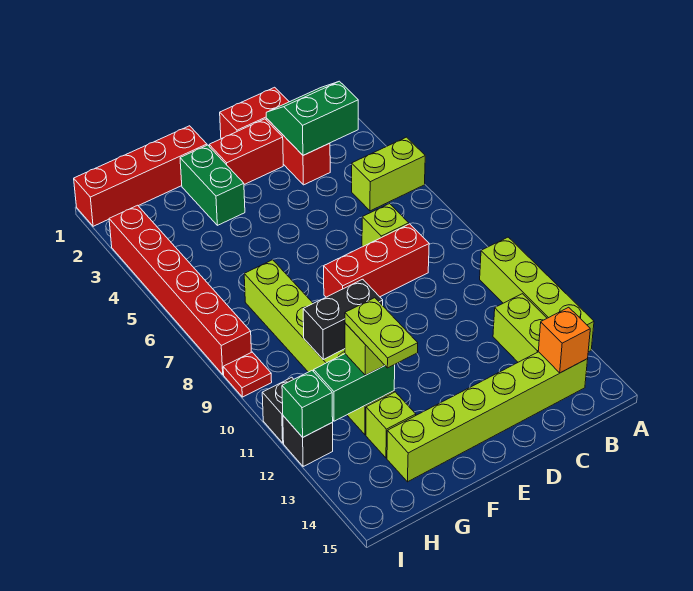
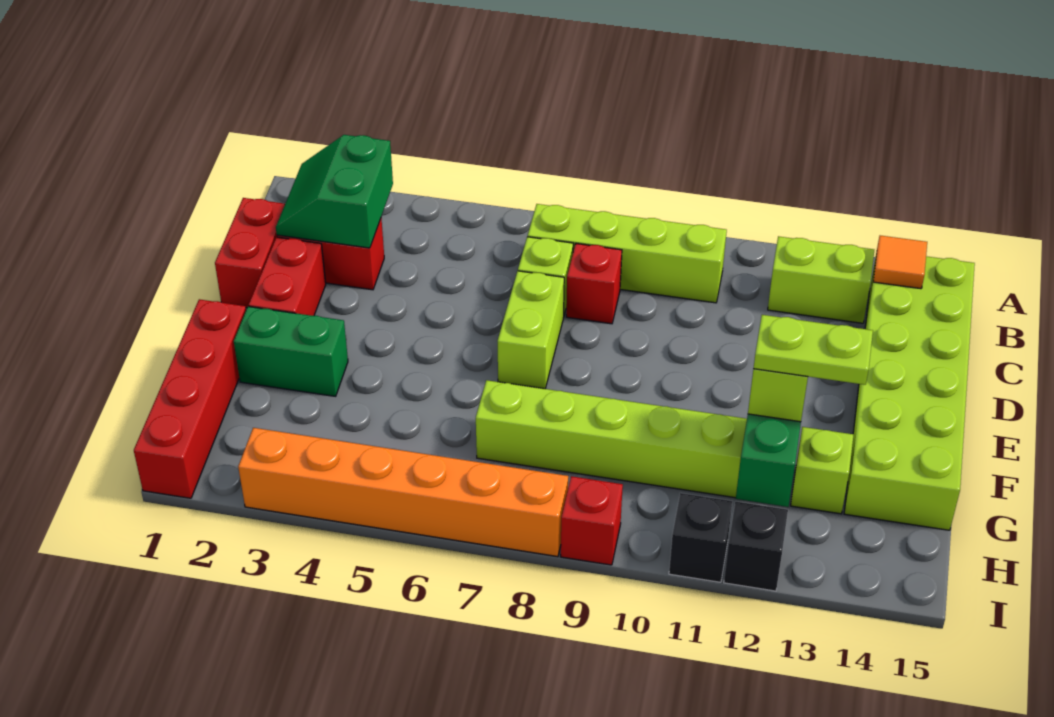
lime 1x2 brick [352,137,425,211] -> lime 1x2 brick moved to [498,271,564,389]
lime 1x4 brick [480,237,594,352] -> lime 1x4 brick moved to [528,204,727,303]
lime 1x6 brick [387,352,588,482] -> lime 2x6 brick [844,252,975,530]
orange 1x1 brick [538,307,590,373] -> orange 1x1 tile [873,236,927,289]
red 1x3 brick [324,224,429,297] -> red 1x1 brick [566,244,622,324]
black 1x2 brick [303,279,383,359] -> none
red 1x6 brick [109,205,251,374] -> orange 1x6 brick [238,428,568,557]
red 1x1 plate [223,352,272,397] -> red 1x1 brick [561,476,623,565]
green 1x1 brick [282,371,333,437] -> none

